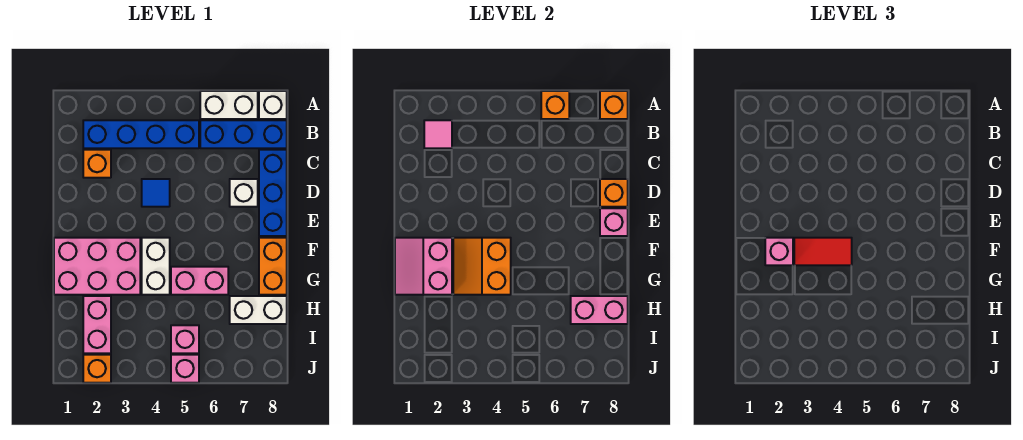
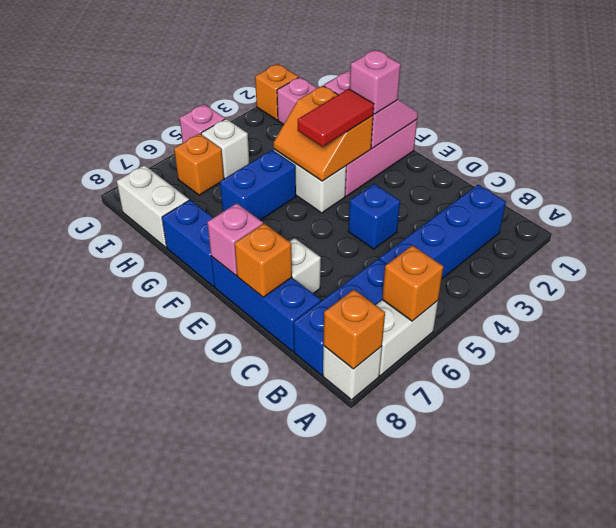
pink 1x1 tile [424,120,452,148] -> none
orange 1x1 brick [83,150,111,178] -> orange 1x1 brick moved to [174,134,224,195]
blue 1x1 tile [142,179,170,207] -> blue 1x1 brick [348,184,400,249]
orange 2x2 slope [453,238,511,295] -> orange 2x2 slope turned to [273,86,373,181]
orange 1x2 brick [259,238,287,295] -> blue 1x2 brick [162,200,214,286]
pink 1x2 brick [171,267,228,295] -> blue 1x2 brick [220,150,296,220]
white 1x2 brick [230,296,287,324] -> white 1x2 brick turned to [117,165,189,247]
pink 1x2 brick [571,296,628,324] -> none
pink 1x1 brick [171,325,199,353] -> white 1x1 brick [201,119,250,179]

